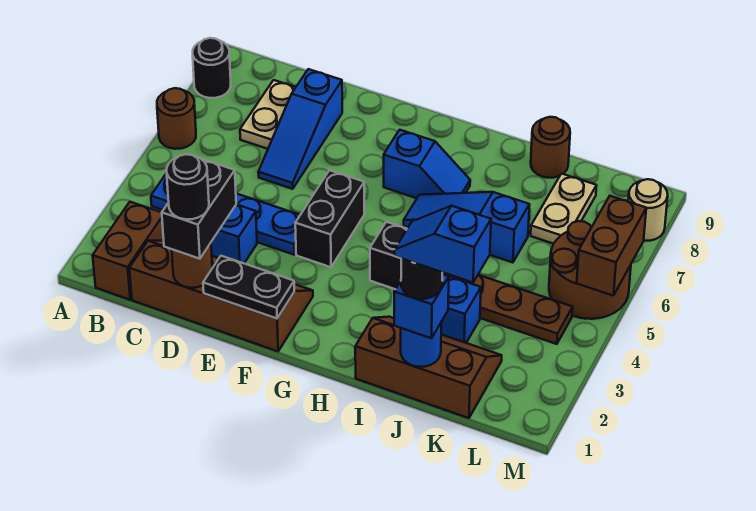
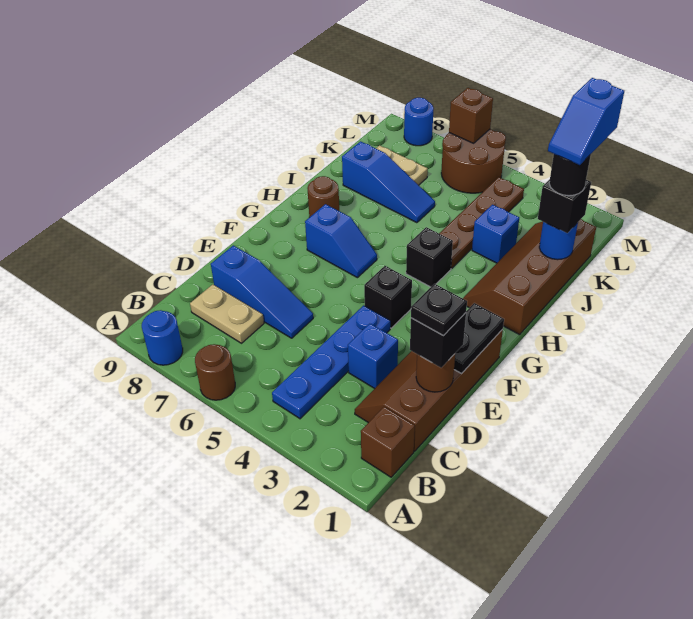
black 1x1 round brick [193,38,231,98] -> blue 1x1 round brick [142,310,183,365]
brown 1x2 brick [93,202,164,300] -> brown 1x1 brick [361,407,415,477]
black 1x2 brick [162,159,236,259] -> black 1x1 brick [410,313,466,368]
black 1x1 round brick [167,154,209,219] -> black 1x1 plate [411,284,467,335]
black 1x2 brick [295,170,364,267] -> black 1x1 brick [364,266,412,328]
blue 1x2 slope [384,130,470,198] -> blue 1x2 slope turned to [305,204,377,278]
blue 1x3 slope [404,192,530,263] -> blue 1x3 slope turned to [342,141,435,223]
brown 2x3 slope [355,317,502,418] -> brown 2x4 slope [463,219,596,335]
blue 1x1 brick [394,274,449,338] -> black 1x1 brick [538,179,591,233]
brown 1x1 round brick [531,117,570,178] -> brown 1x1 round brick moved to [307,176,339,217]
brown 1x2 brick [577,196,646,296] -> brown 1x1 brick [449,88,493,143]
tan 1x1 round brick [628,179,668,241] -> blue 1x1 round brick [404,98,433,146]

